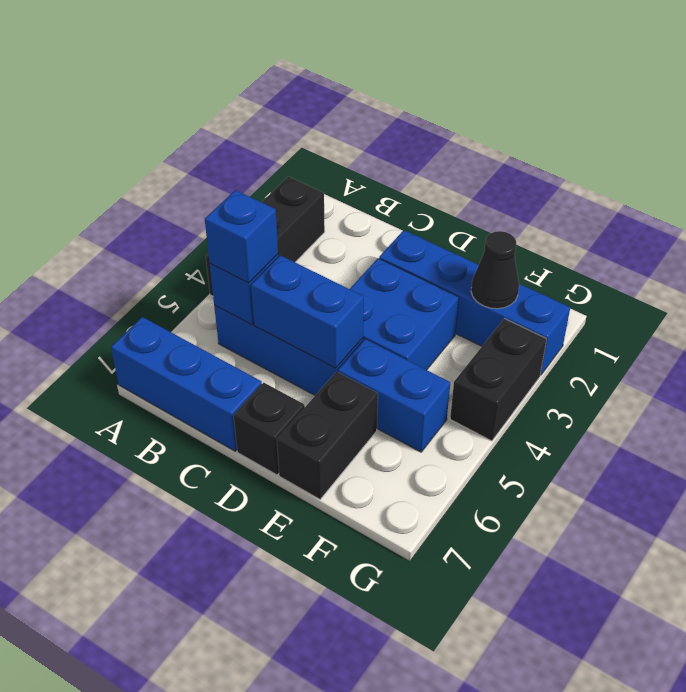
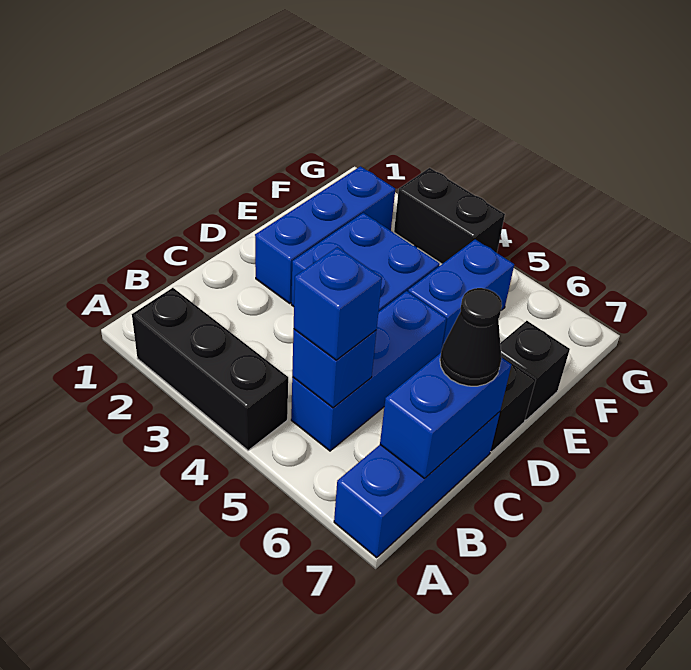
blue 1x2 brick [251,255,364,368] -> blue 1x2 brick moved to [380,353,511,478]
blue 1x4 brick [379,230,570,375] -> blue 1x3 brick [255,166,395,303]
black 1x2 brick [277,372,378,499] -> black 1x1 brick [500,321,570,420]
black 1x1 cone [471,231,519,309] -> black 1x1 cone moved to [440,288,502,386]

